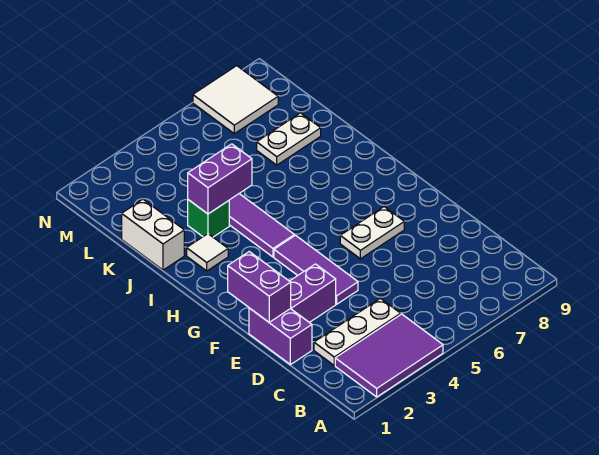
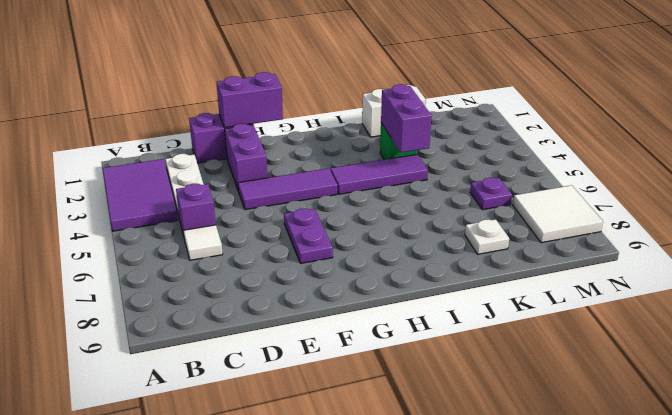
none -> purple 1x1 brick [176,184,216,240]
white 1x2 plate [340,207,404,259] -> purple 1x2 plate [284,209,333,264]
white 1x1 tile [187,234,228,271] -> white 1x1 tile moved to [184,225,223,260]
white 1x2 plate [257,113,321,165] -> white 1x1 plate [465,219,509,254]
none -> purple 1x1 plate [470,178,512,210]

